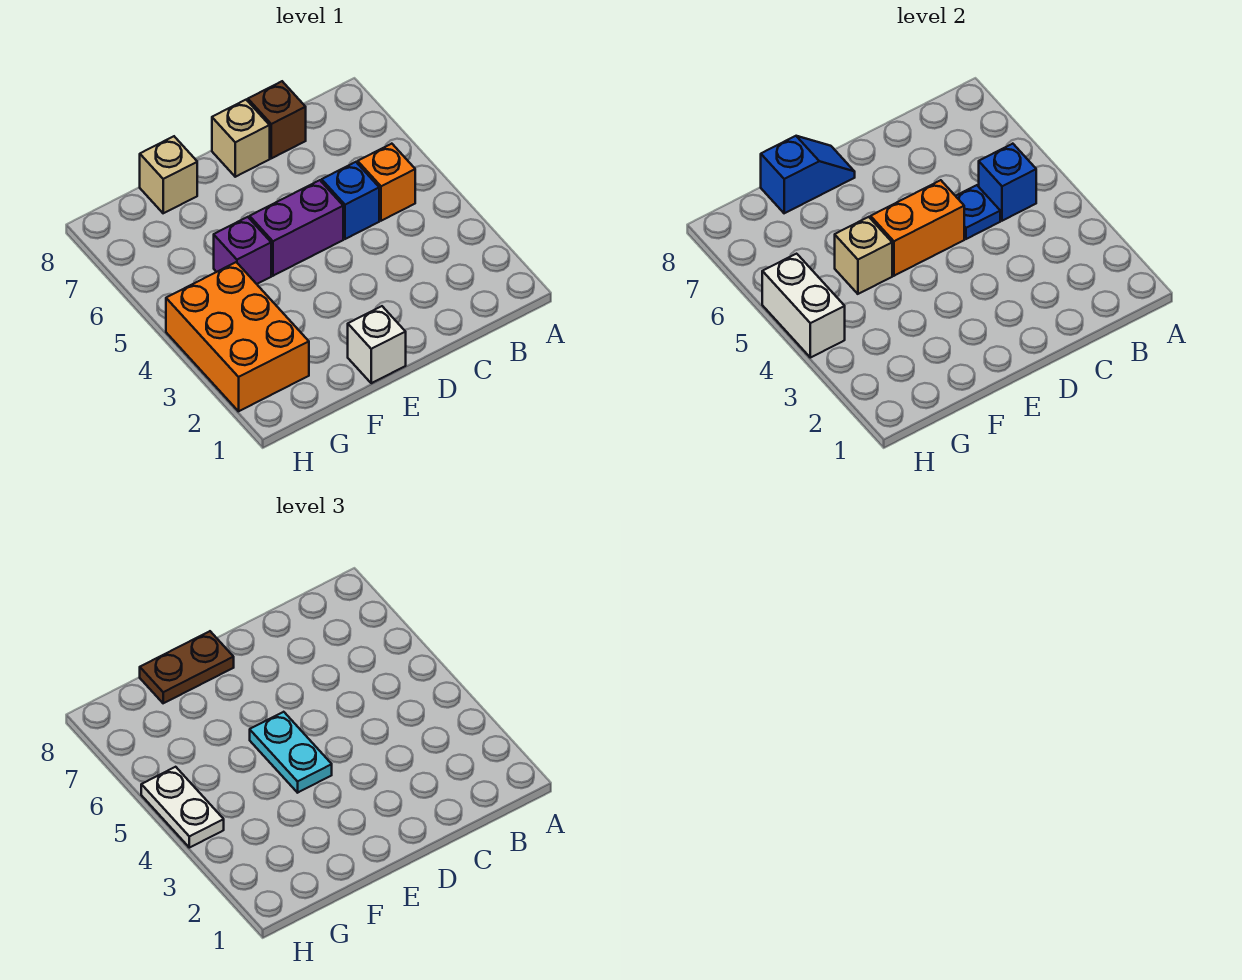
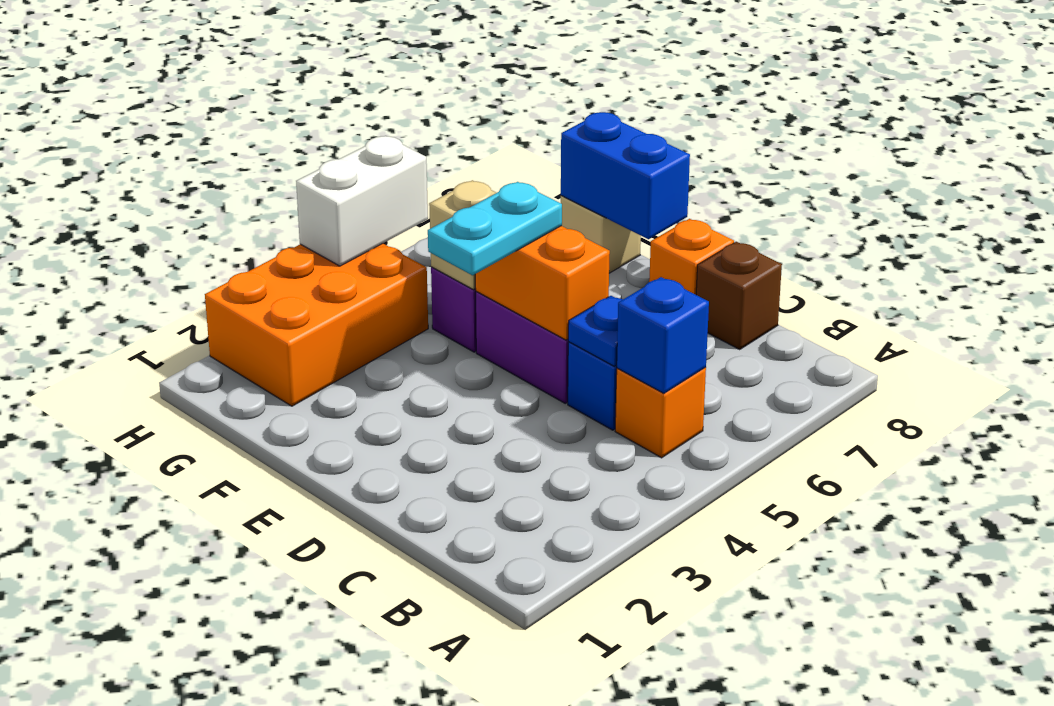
tan 1x1 brick [212,100,270,177] -> orange 1x1 brick [649,219,734,295]
white 1x1 brick [348,306,406,383] -> none
blue 1x2 slope [761,136,855,213] -> blue 1x2 brick [561,112,690,239]
brown 1x2 plate [140,631,234,703] -> none
white 1x2 plate [141,767,224,848] -> none

